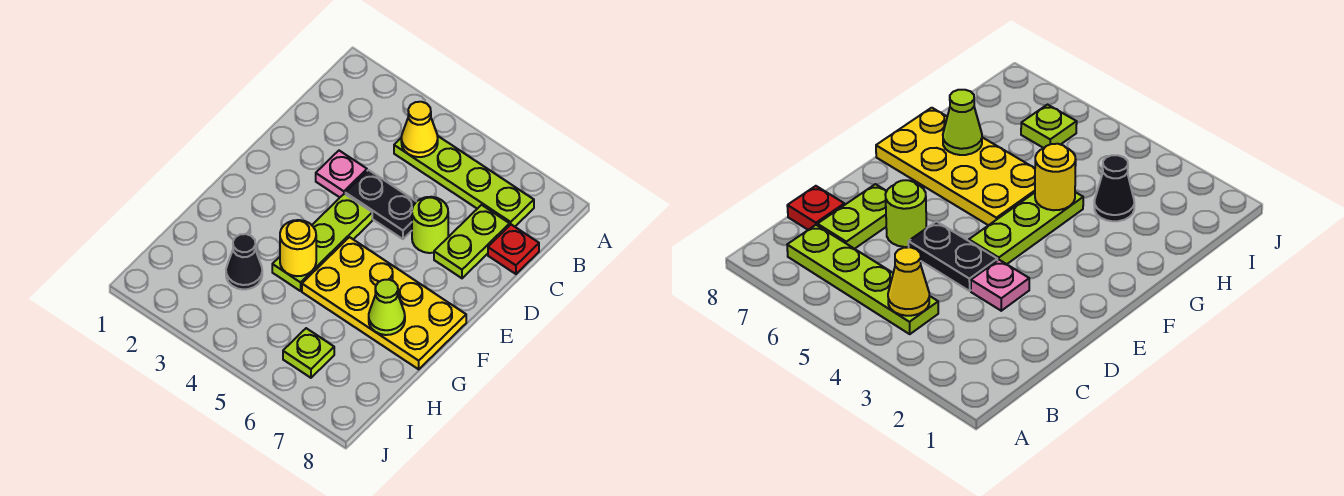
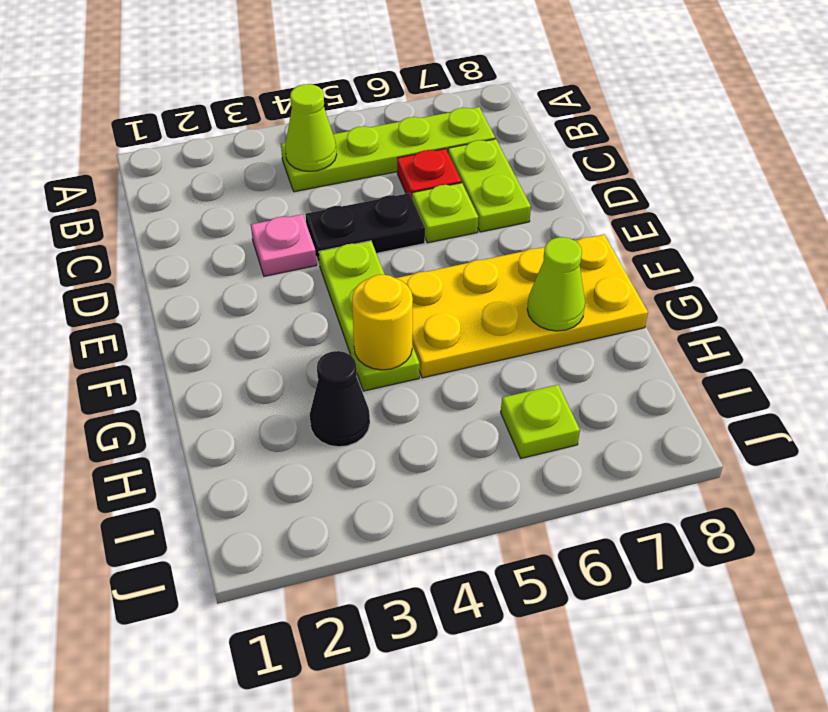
yellow 1x1 cone [401,102,438,157] -> lime 1x1 cone [285,84,337,171]
red 1x1 plate [488,225,539,274] -> red 1x1 plate moved to [397,149,461,197]
lime 1x1 round brick [412,197,448,253] -> lime 1x1 plate [412,183,478,243]

